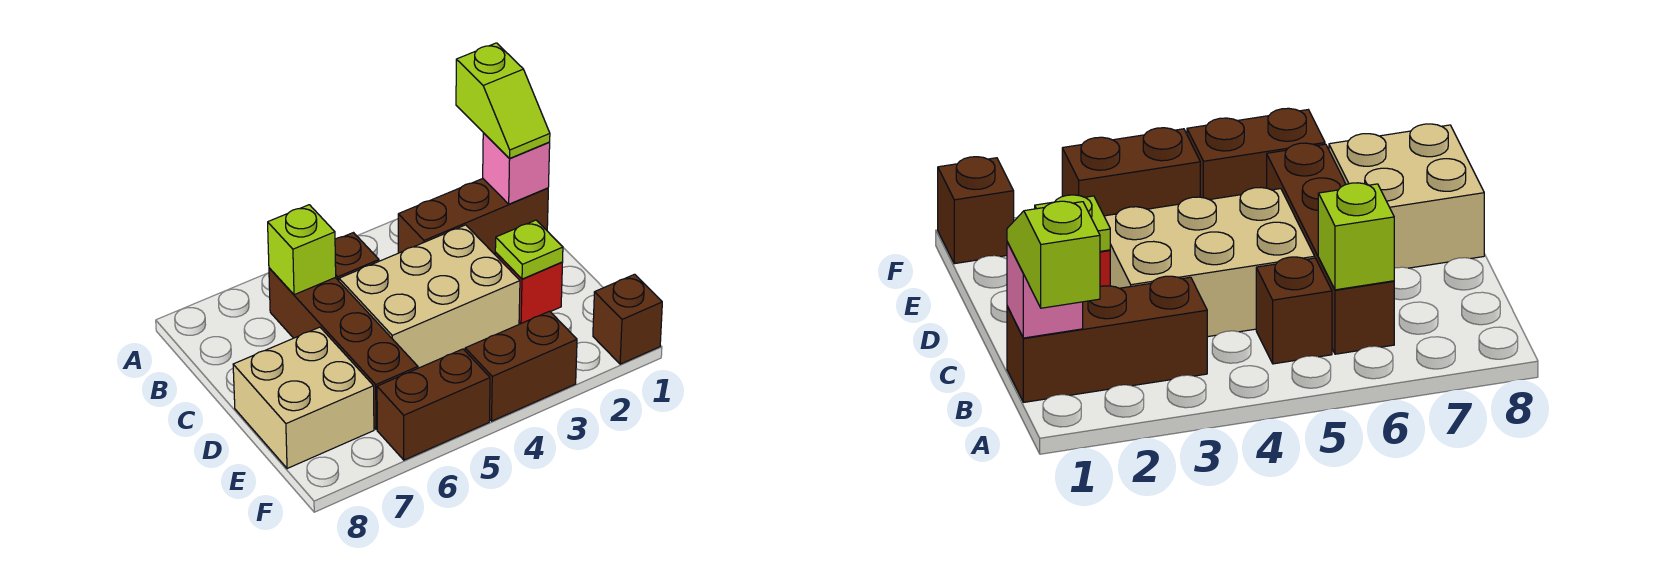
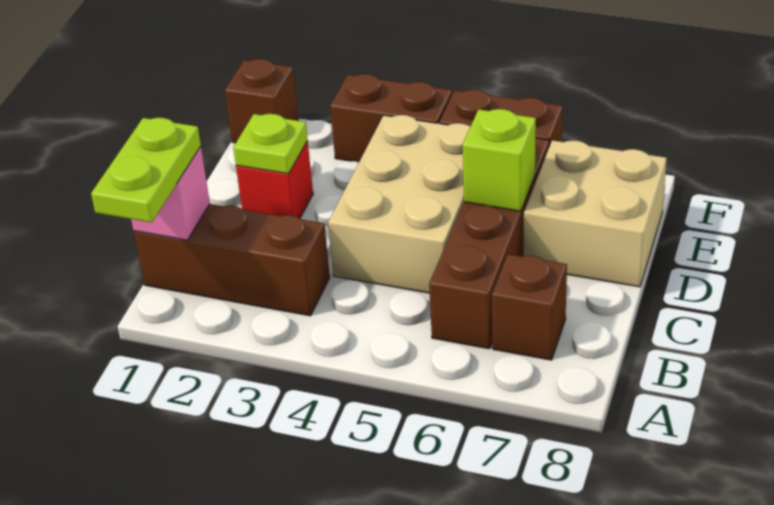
lime 1x2 slope [456,43,550,159] -> lime 1x2 plate [91,118,201,223]
brown 1x1 brick [335,233,379,281] -> brown 1x1 brick moved to [492,254,567,360]
lime 1x1 brick [268,205,336,295] -> lime 1x1 brick moved to [463,109,536,211]
tan 2x3 brick [339,225,520,368] -> tan 2x3 brick turned to [328,115,470,293]

